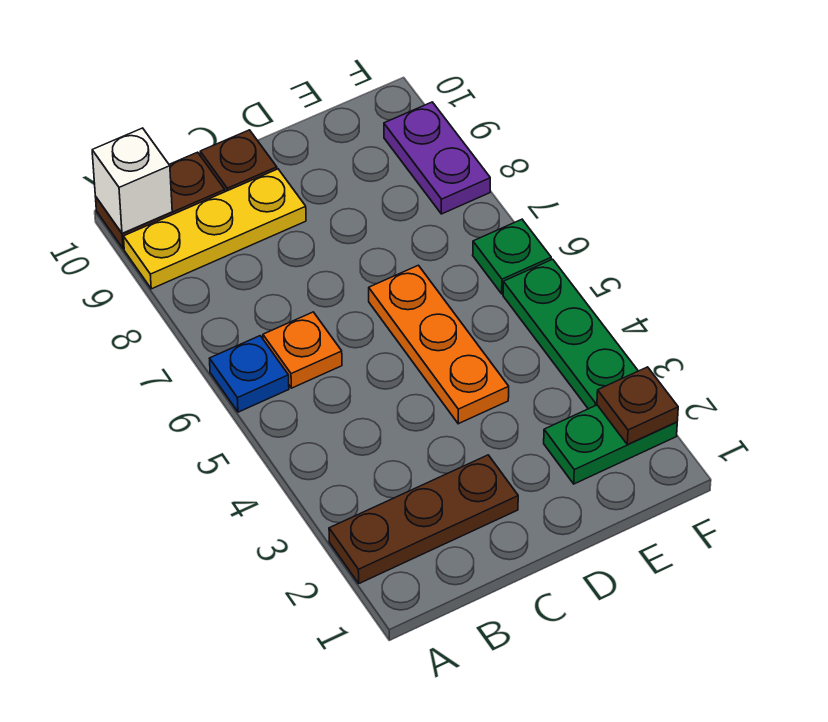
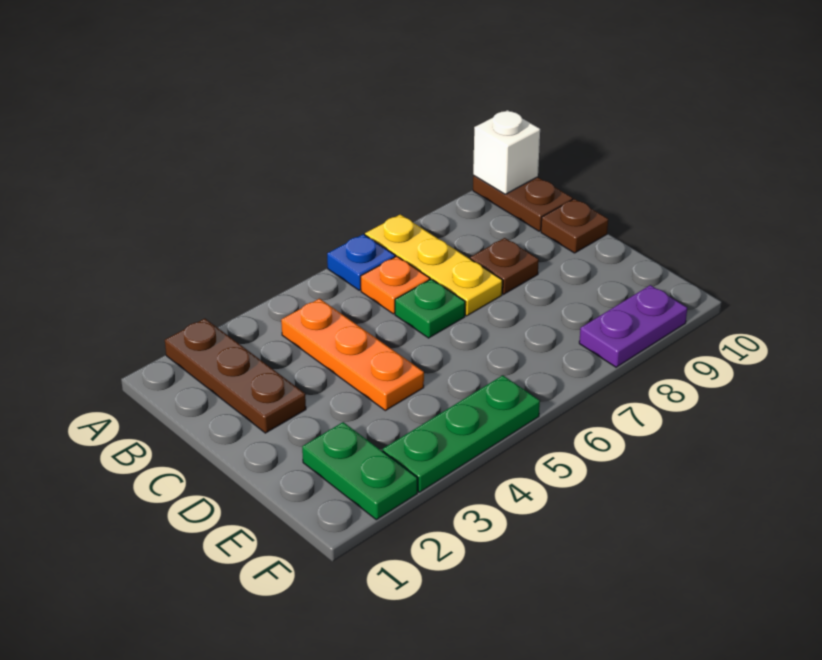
yellow 1x3 plate [123,169,306,289] -> yellow 1x3 plate moved to [365,214,502,316]
orange 1x3 plate [369,265,509,424] -> orange 1x3 plate turned to [281,299,424,411]
brown 1x1 plate [597,367,678,445] -> brown 1x1 plate moved to [470,238,539,294]
green 1x1 plate [473,219,551,294] -> green 1x1 plate moved to [395,279,465,338]

